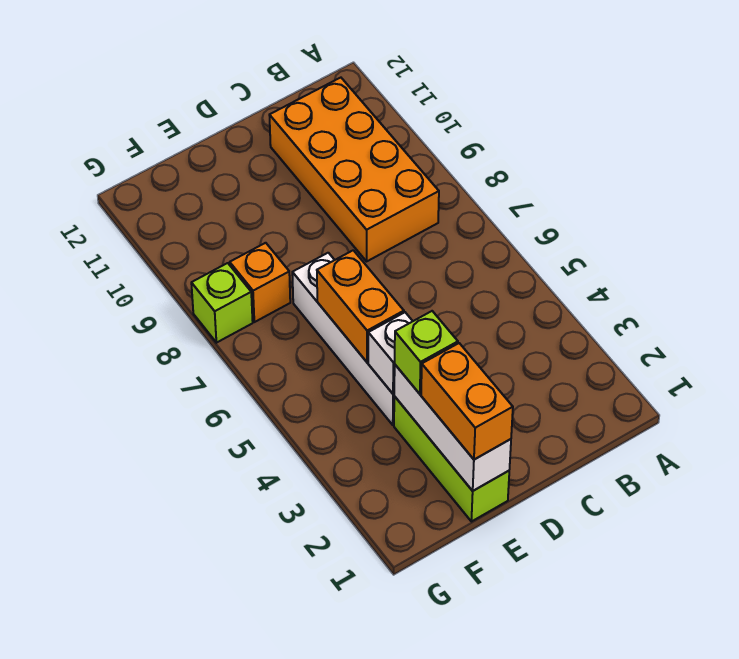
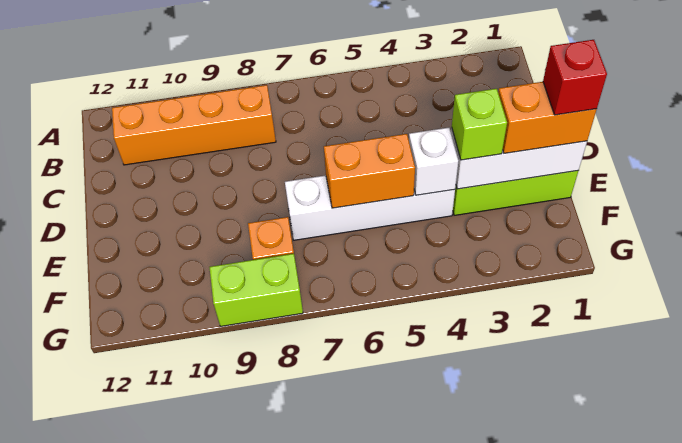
orange 2x4 brick [269,78,439,261] -> orange 1x4 brick [112,85,276,165]
none -> red 1x1 brick [543,40,607,115]
lime 1x1 brick [191,263,253,343] -> lime 1x2 brick [209,254,303,326]

